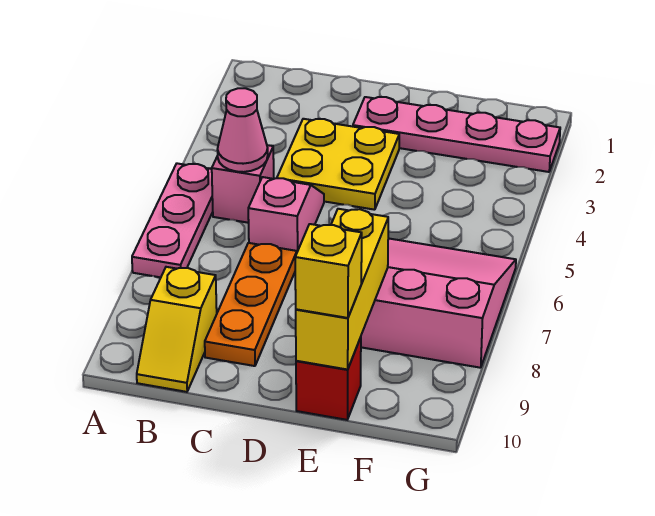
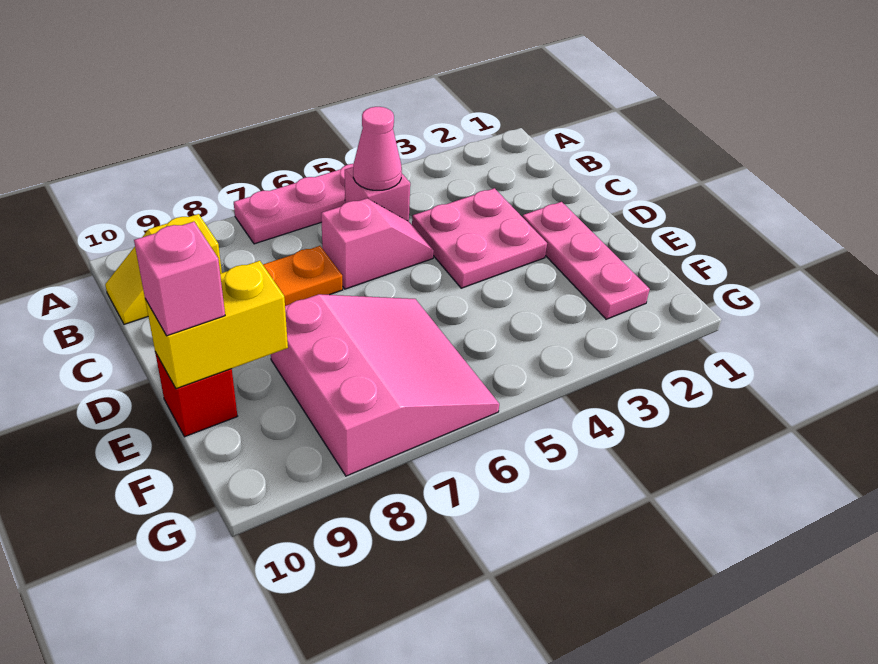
yellow 2x2 plate [277,119,399,210] -> pink 2x2 plate [412,188,547,288]
pink 1x4 plate [353,97,560,172] -> pink 1x3 plate [523,202,650,319]
yellow 1x3 brick [296,209,388,369] -> yellow 1x2 brick [145,261,288,389]
yellow 1x1 brick [295,224,362,318] -> pink 1x1 brick [134,222,225,336]

